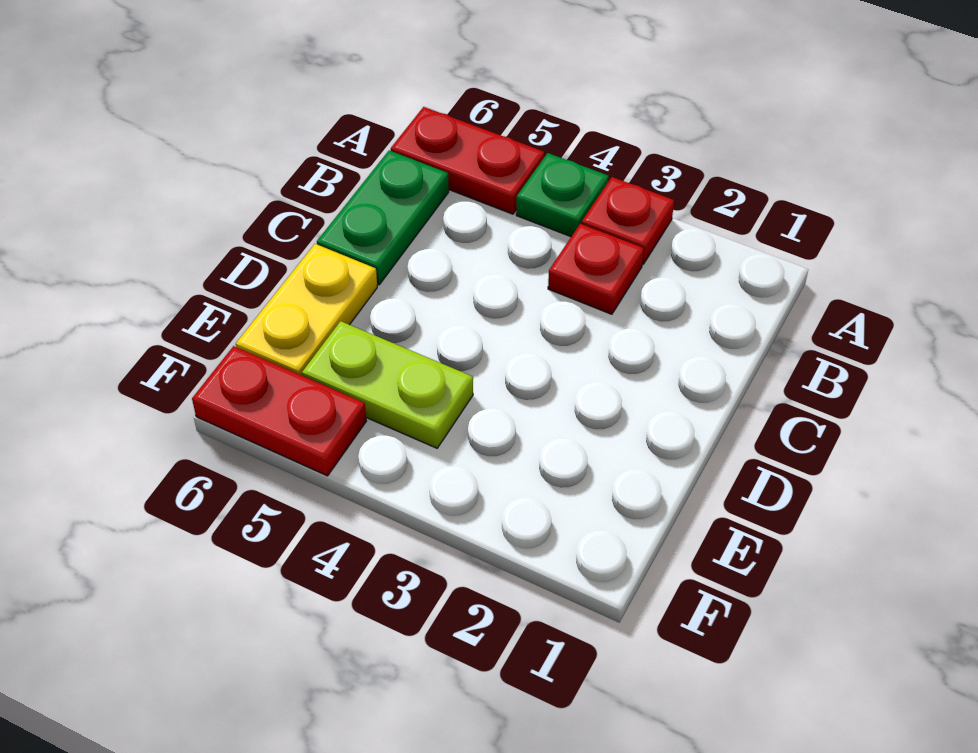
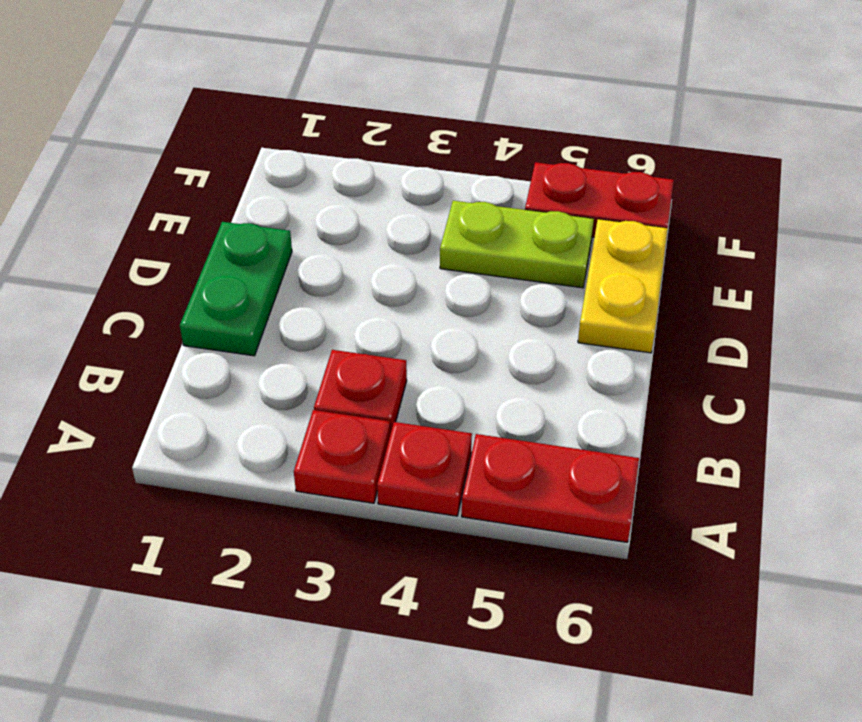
green 1x1 plate [516,153,609,237] -> red 1x1 plate [377,422,472,516]
green 1x2 plate [317,151,449,285] -> green 1x2 plate moved to [180,222,292,356]

